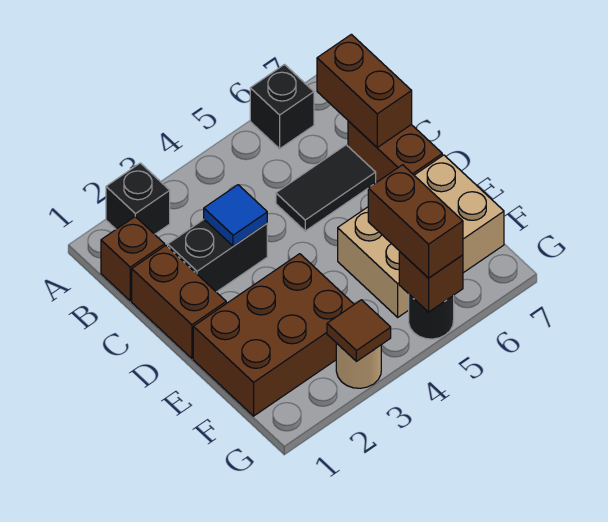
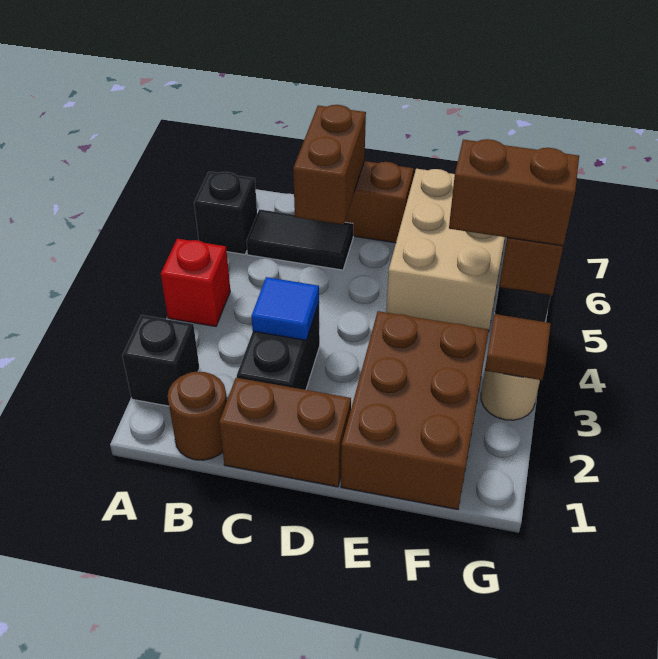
none -> red 1x1 brick [161,239,230,327]
brown 1x1 brick [101,217,165,301] -> brown 1x1 round brick [168,372,227,460]
brown 1x2 brick [317,34,412,147] -> brown 1x2 brick turned to [293,105,366,225]
black 1x2 tile [276,145,376,231] -> black 1x2 tile turned to [247,209,353,270]

